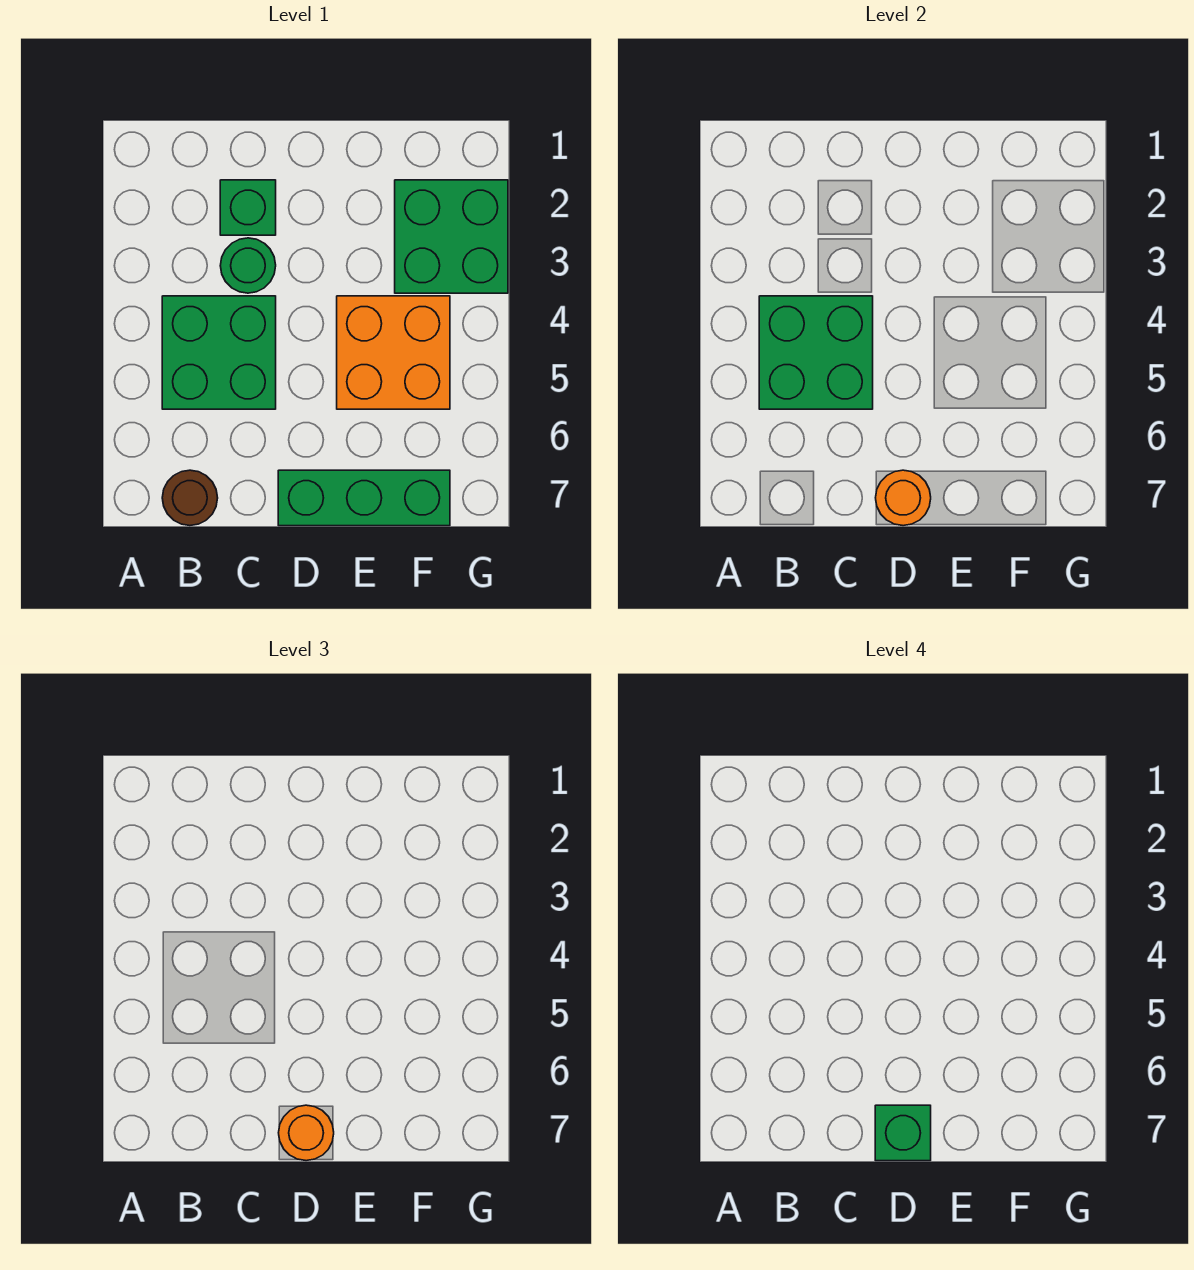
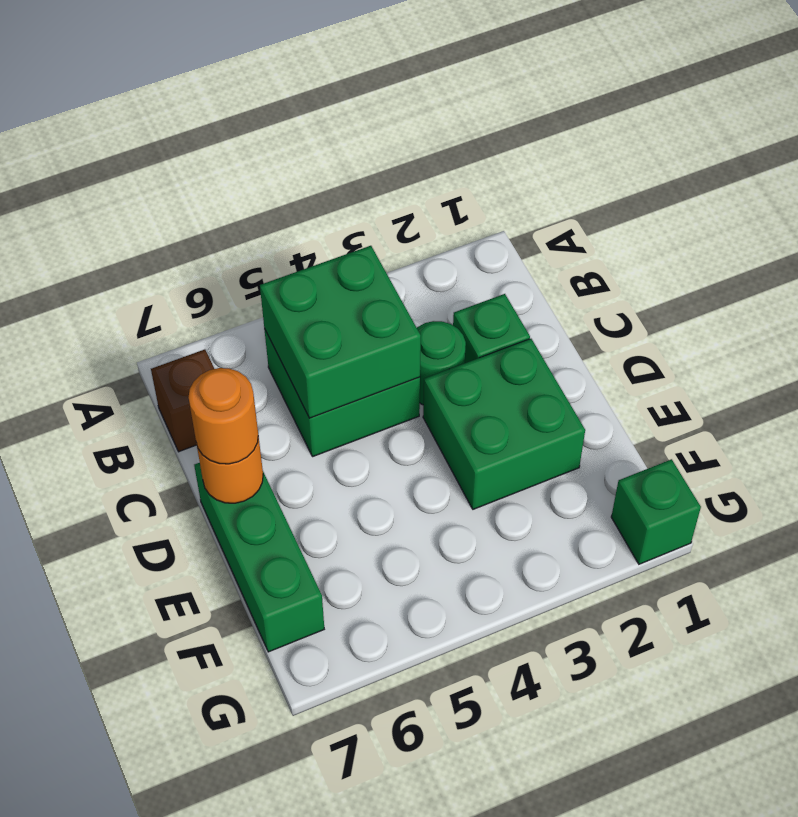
brown 1x1 round brick [162,470,218,526] -> brown 1x1 brick [151,349,214,452]
green 1x1 brick [875,1105,931,1161] -> green 1x1 brick moved to [611,459,701,564]
orange 2x2 brick [337,296,450,409] -> none
green 2x2 brick [395,180,508,293] -> green 2x2 brick moved to [423,339,585,509]

